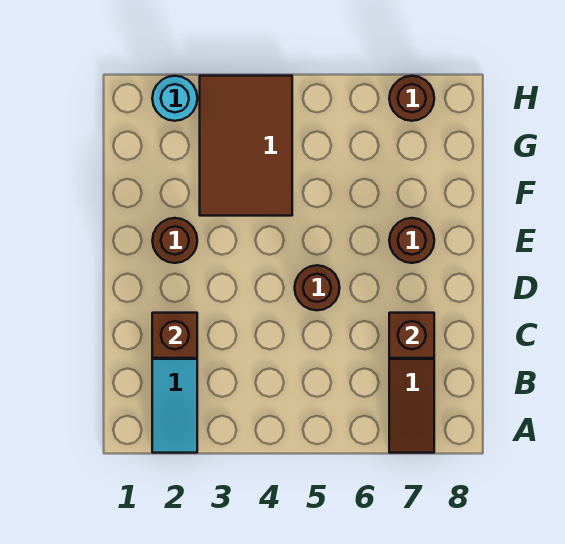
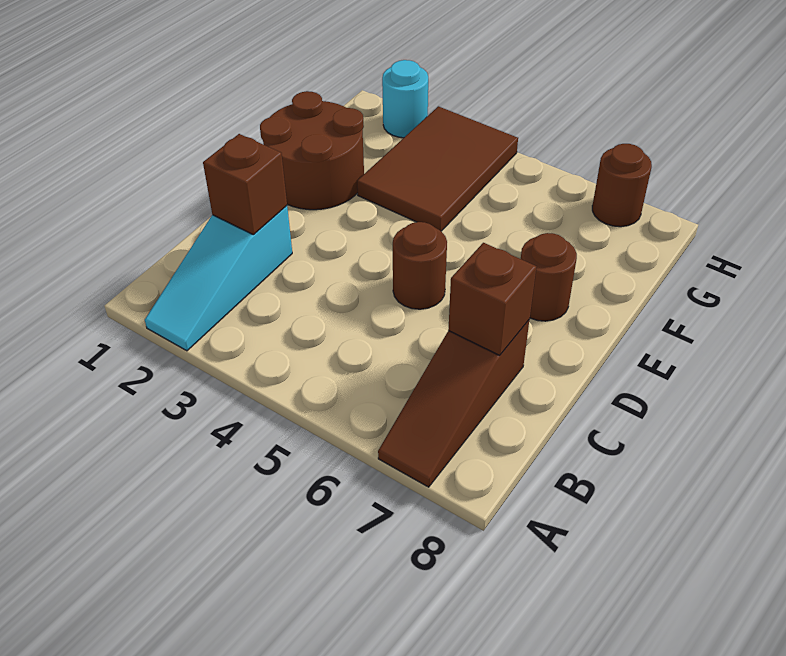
brown 1x1 round brick [152,218,197,263] -> brown 2x2 round brick [260,91,364,210]

